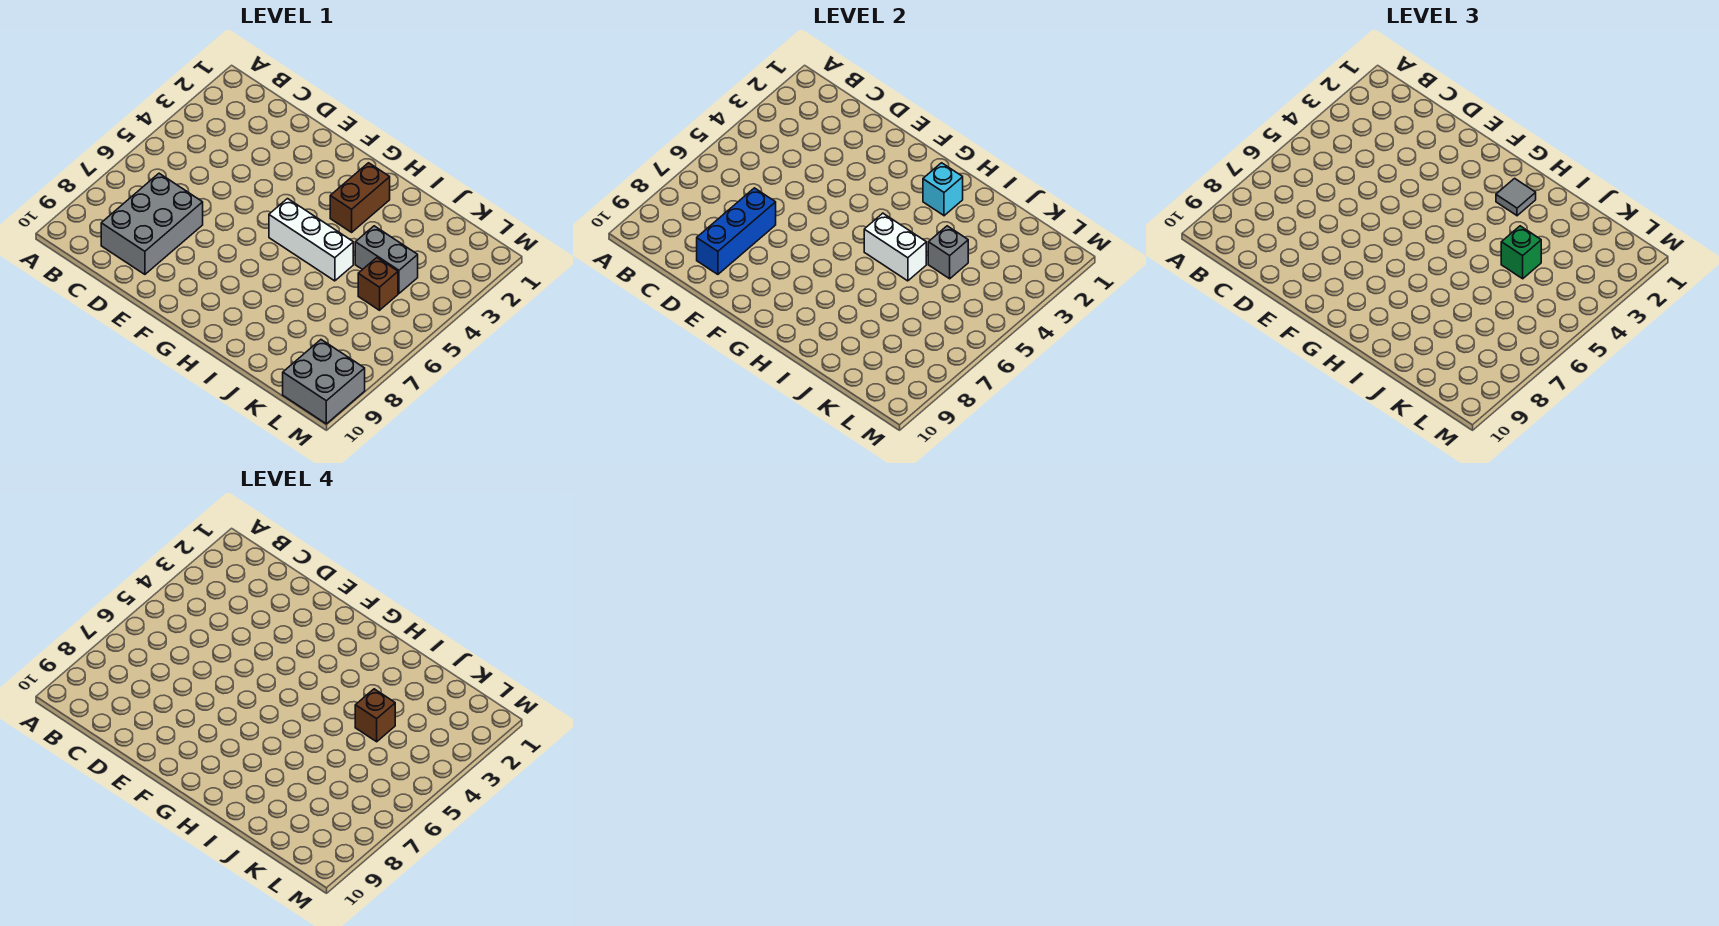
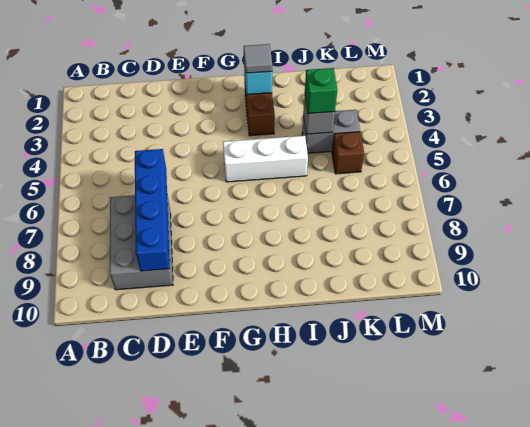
blue 1x3 brick [697,188,776,274] -> blue 1x4 brick [135,149,170,271]
white 1x2 brick [864,213,926,281] -> none
brown 1x1 brick [355,689,395,742] -> none
grey 2x2 brick [283,340,365,424] -> none

